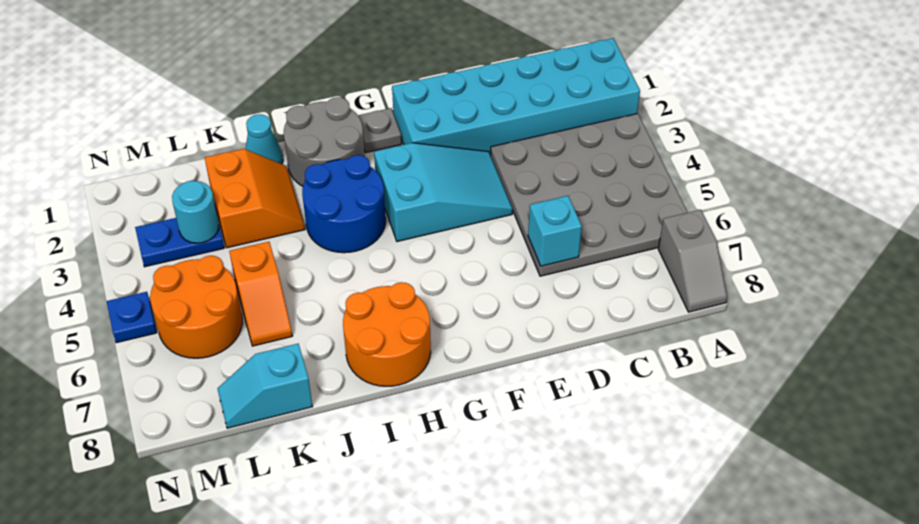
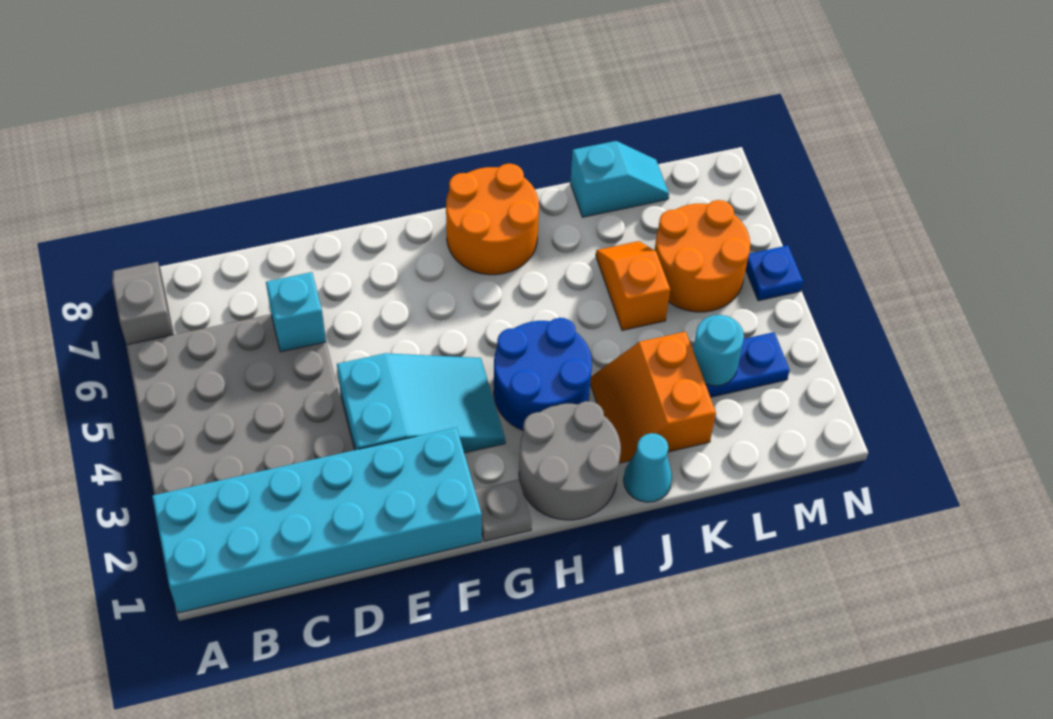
cyan 2x3 slope [374,143,513,242] -> cyan 2x3 slope turned to [337,353,505,453]

